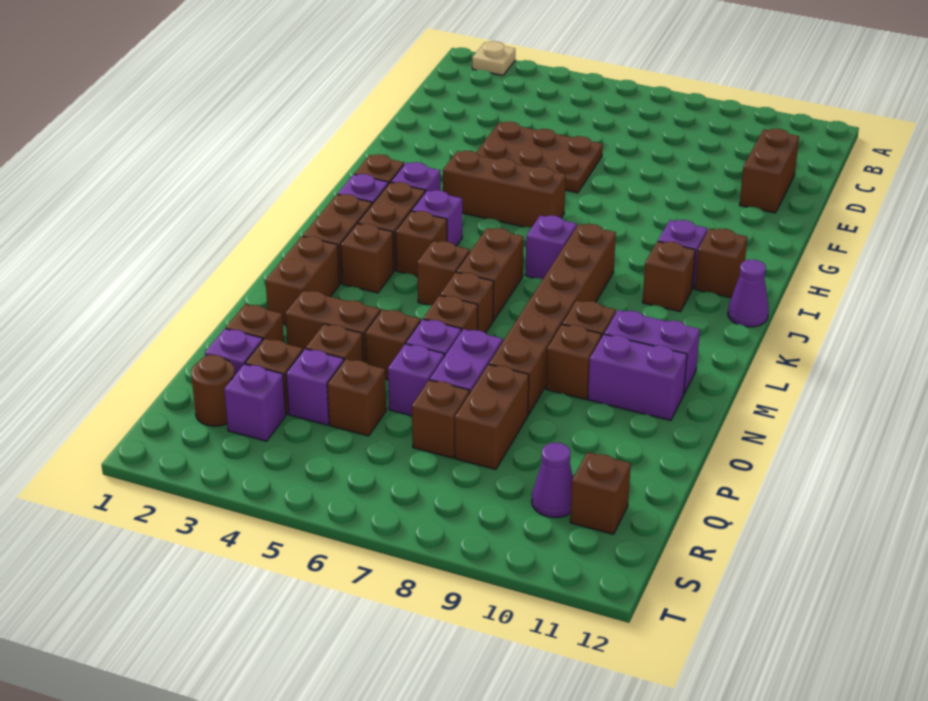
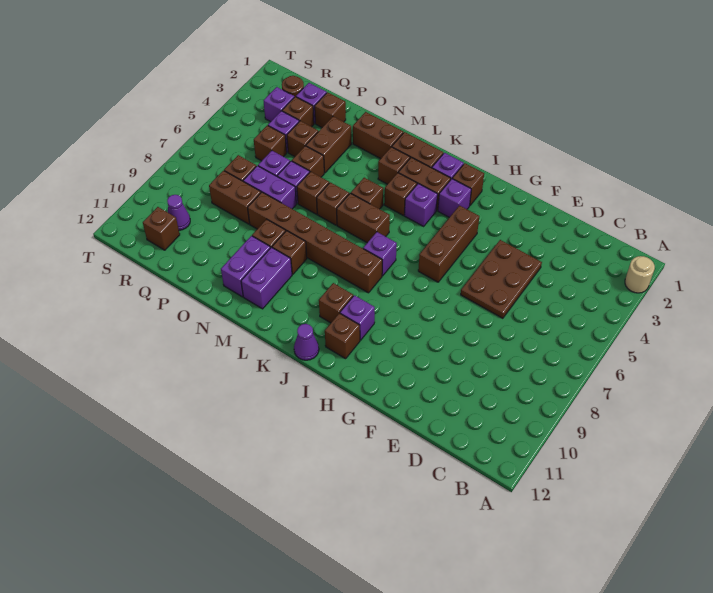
tan 1x1 plate [472,41,515,75] -> tan 1x1 round brick [625,256,655,293]
brown 1x2 brick [740,129,799,213] -> none

